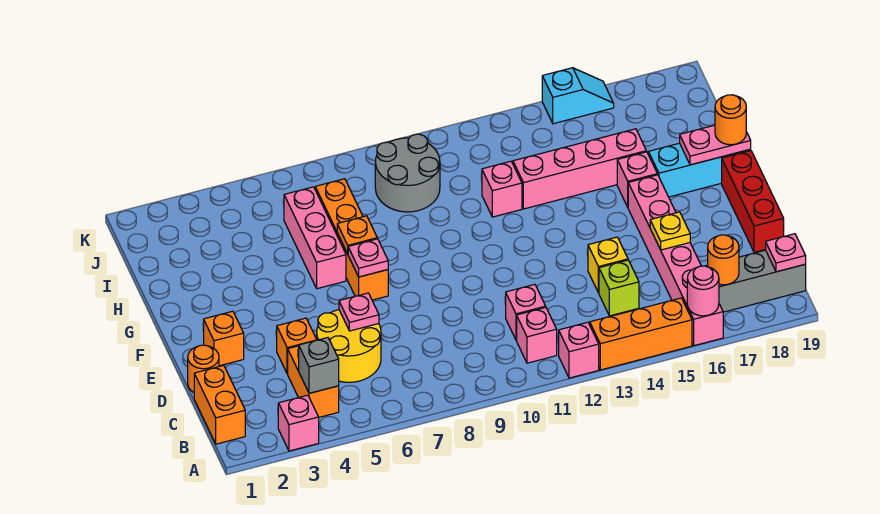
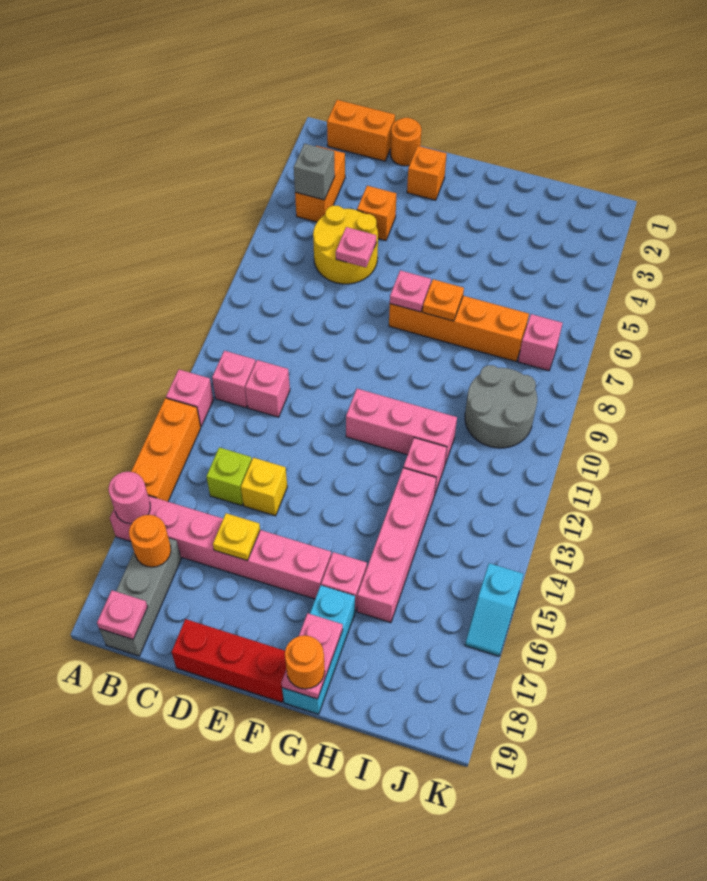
pink 1x1 brick [278,395,319,451] -> pink 1x1 brick moved to [518,314,562,371]
orange 1x2 brick [288,346,339,417] -> orange 1x2 brick turned to [295,146,345,222]
pink 1x3 brick [284,187,346,289] -> pink 1x3 brick moved to [346,389,457,464]

